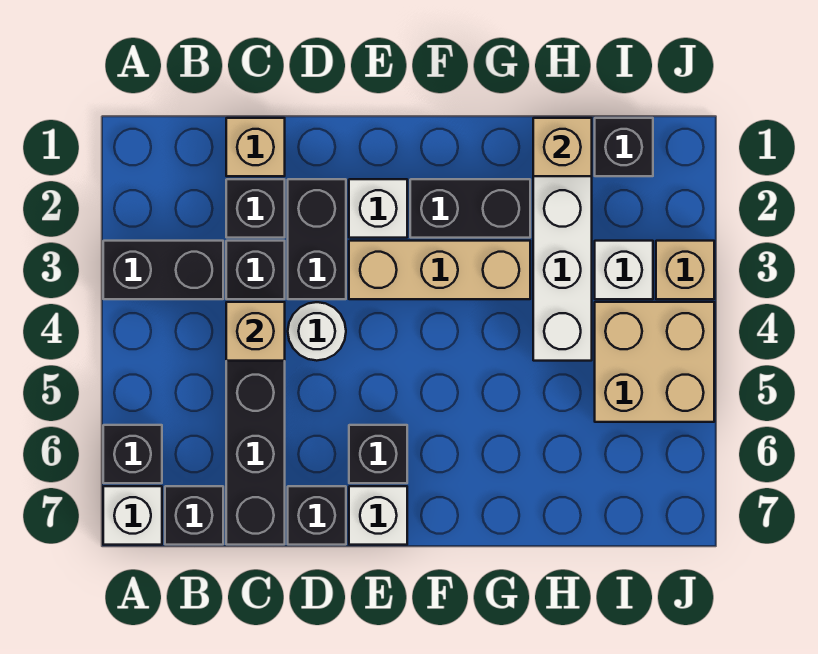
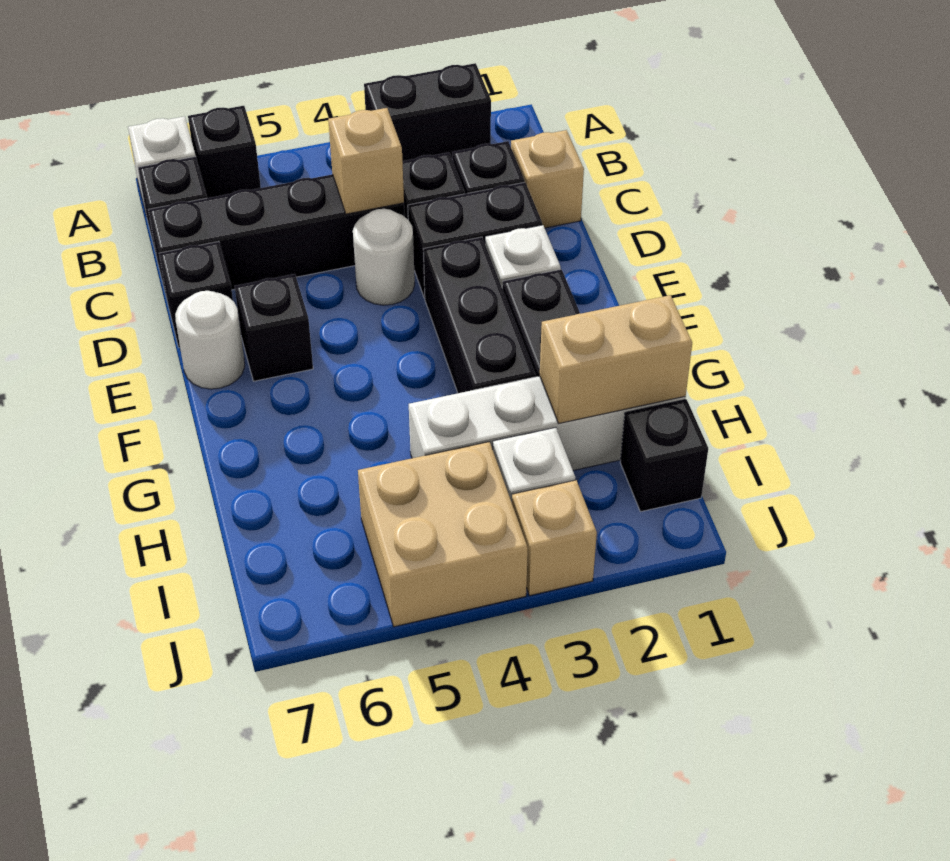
black 1x2 brick [103,241,223,299] -> black 1x2 brick turned to [364,63,491,161]
tan 1x3 brick [349,241,530,299] -> black 1x3 brick [423,237,536,393]
white 1x1 brick [349,486,407,545] -> white 1x1 round brick [175,291,245,389]
tan 1x1 brick [533,118,592,176] -> tan 1x2 brick [540,295,692,424]

